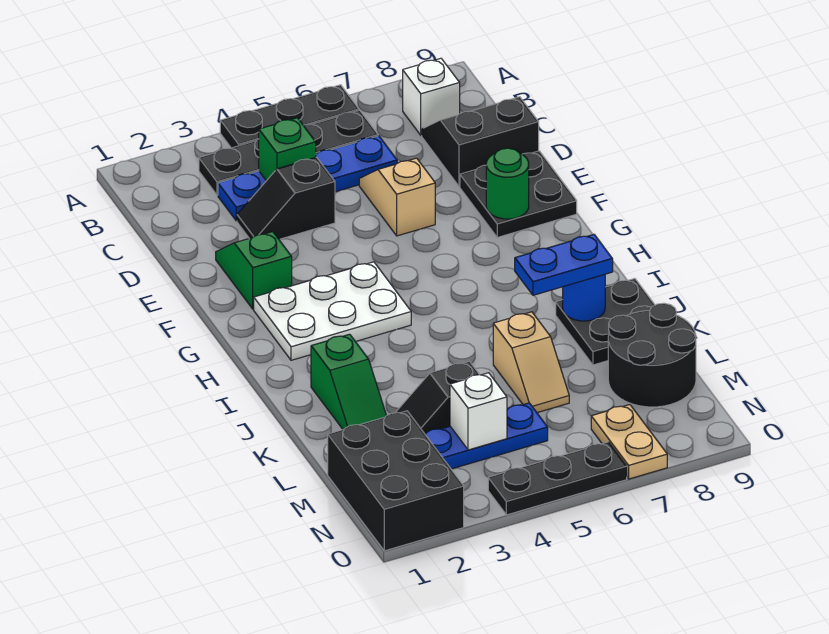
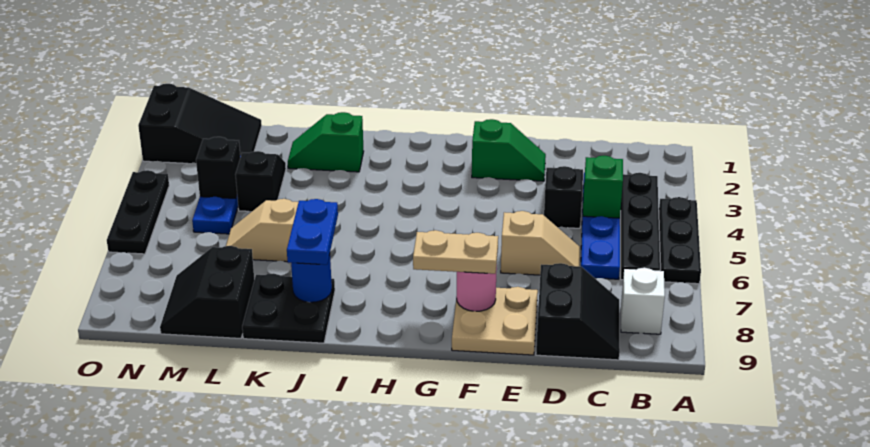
black 2x2 plate [460,151,577,237] -> tan 2x2 plate [452,287,538,355]
green 1x1 round brick [486,148,529,219] -> pink 1x1 round brick [456,264,497,311]
white 2x3 plate [254,262,411,360] -> none
black 2x2 round brick [608,303,696,407] -> black 2x2 slope [160,246,254,338]
black 2x3 brick [328,411,464,551] -> black 2x3 slope [138,84,262,163]
white 1x1 brick [450,373,507,450] -> black 1x1 brick [196,137,240,198]
tan 1x2 plate [591,405,667,479] -> tan 1x2 plate moved to [413,230,498,274]

